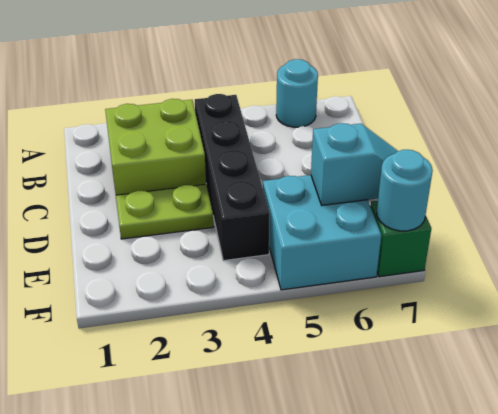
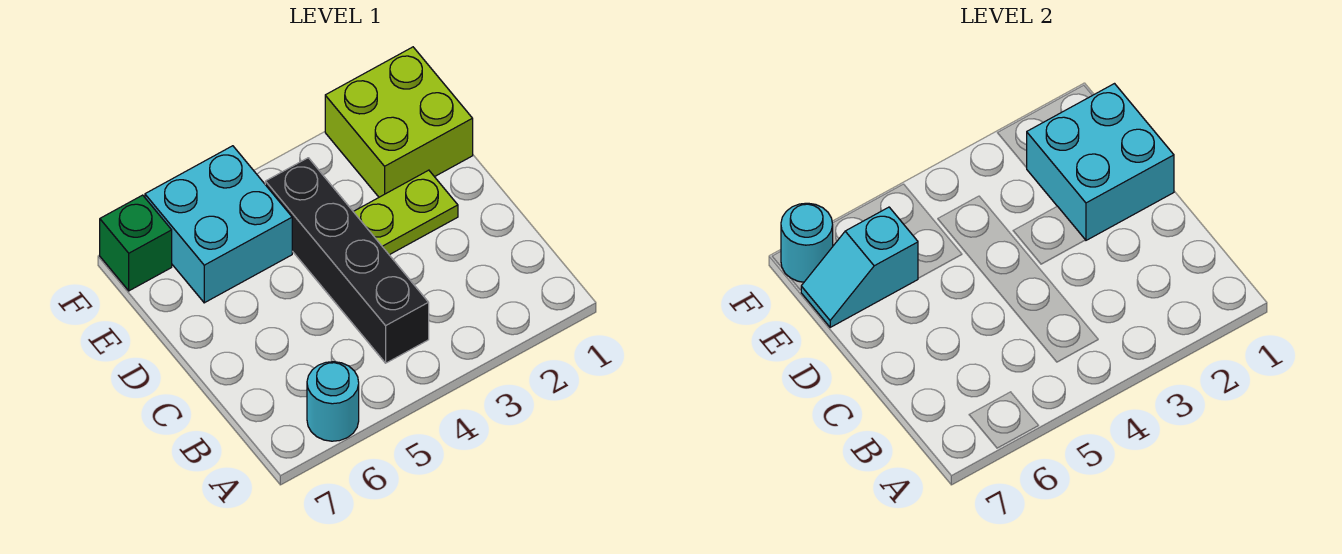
lime 2x2 brick [105,99,206,195] -> lime 2x2 brick moved to [325,47,473,197]
none -> cyan 2x2 brick [1027,84,1174,240]

